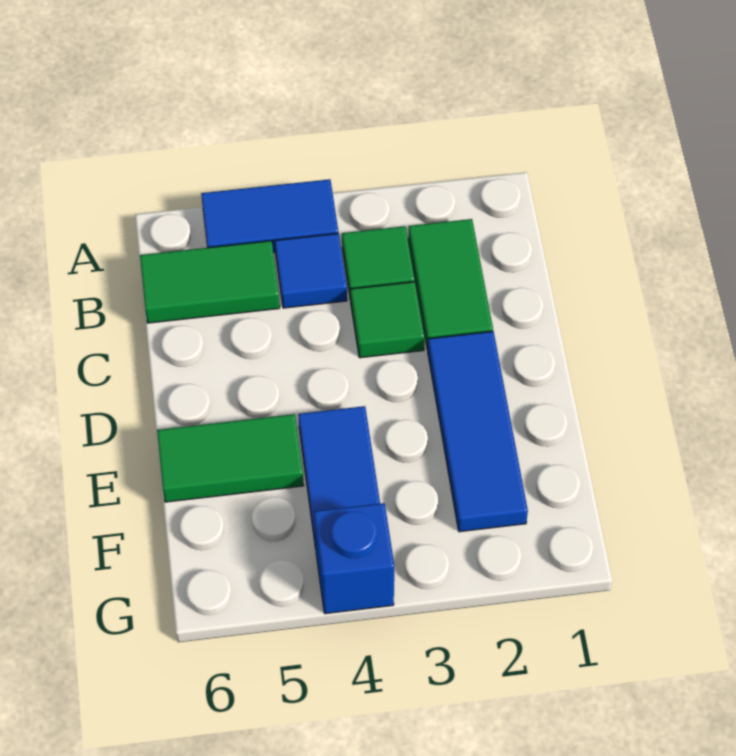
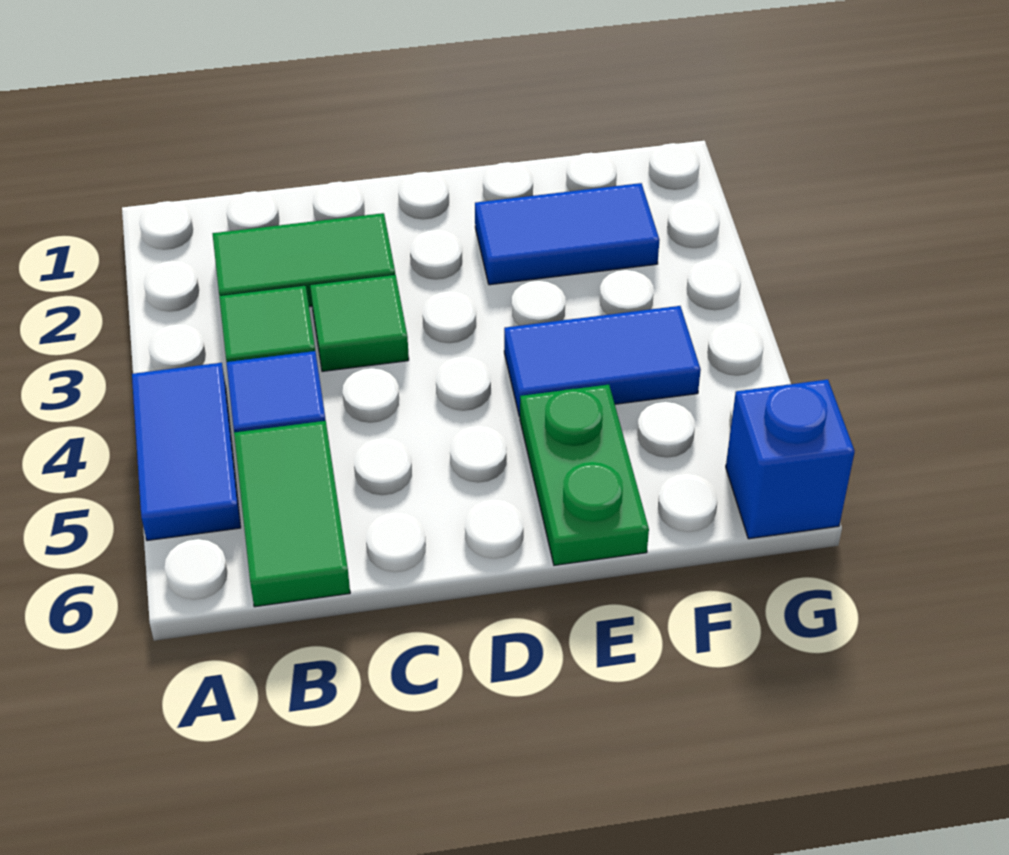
blue 1x3 tile [428,331,528,532] -> blue 1x2 tile [475,183,659,285]
green 1x2 tile [157,414,304,502] -> green 1x2 plate [520,385,649,565]
blue 1x1 brick [314,503,394,614] -> blue 1x1 brick moved to [726,380,855,539]

